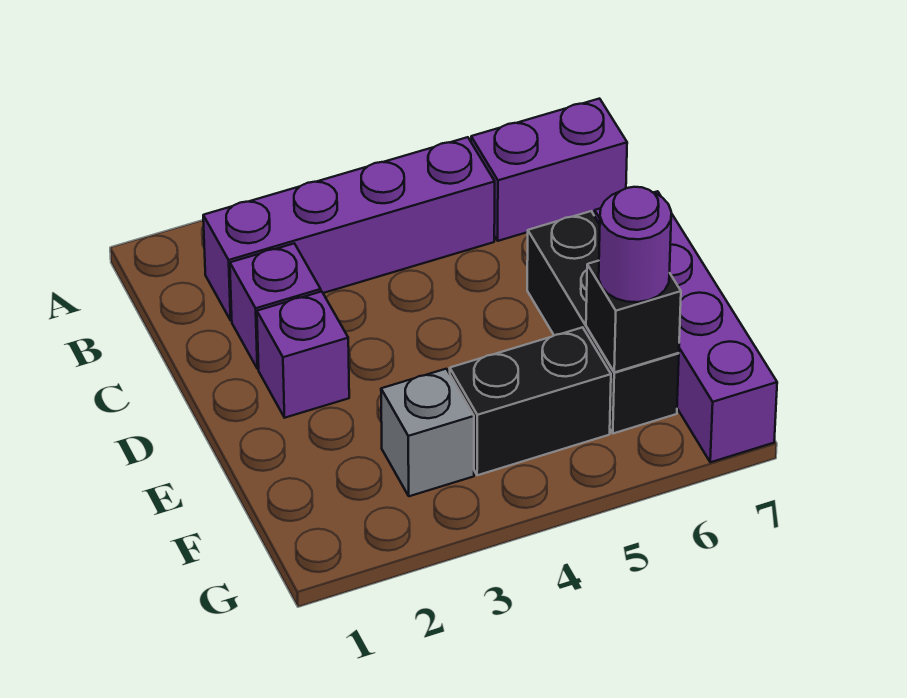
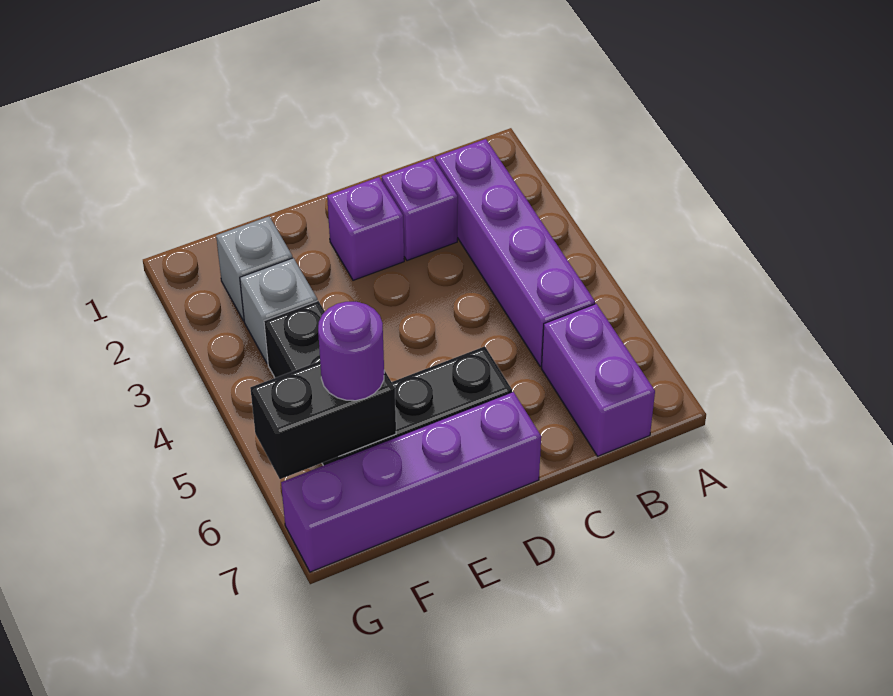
none -> grey 1x1 brick [216,217,293,321]
black 1x1 brick [586,261,681,372] -> black 1x2 brick [250,361,396,479]

